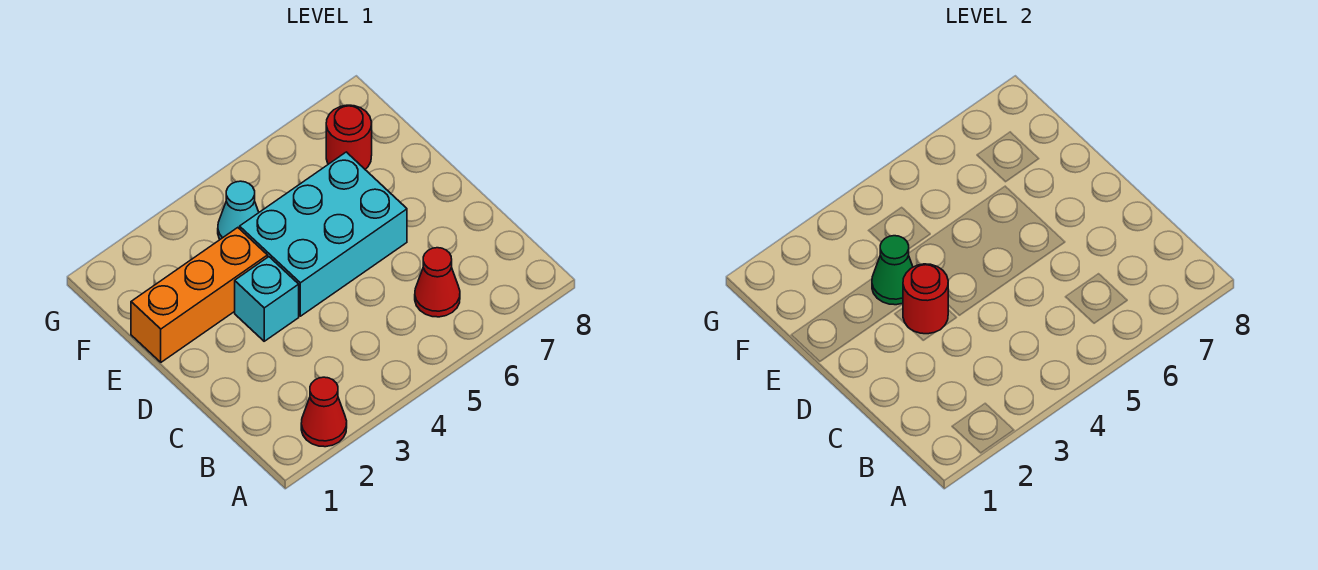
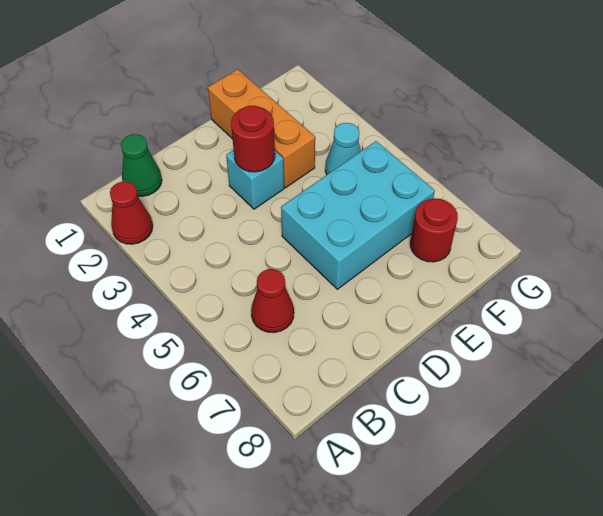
cyan 2x3 brick [240,152,407,316] -> cyan 2x3 brick turned to [281,141,435,289]
green 1x1 cone [872,236,913,305] -> green 1x1 cone moved to [121,134,162,196]

